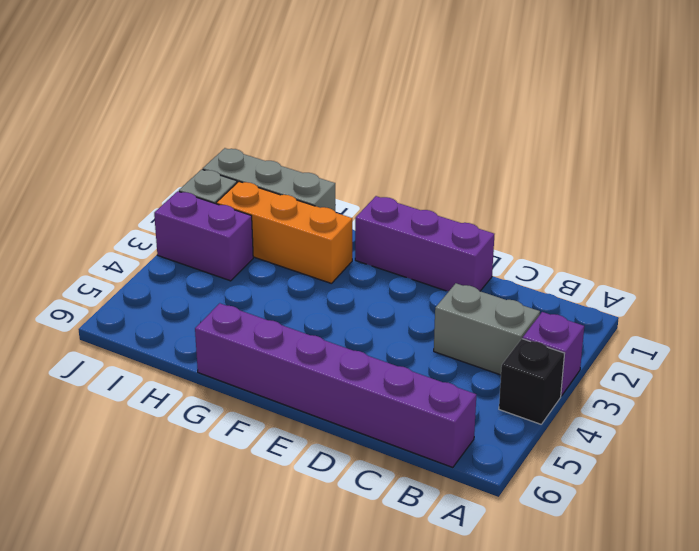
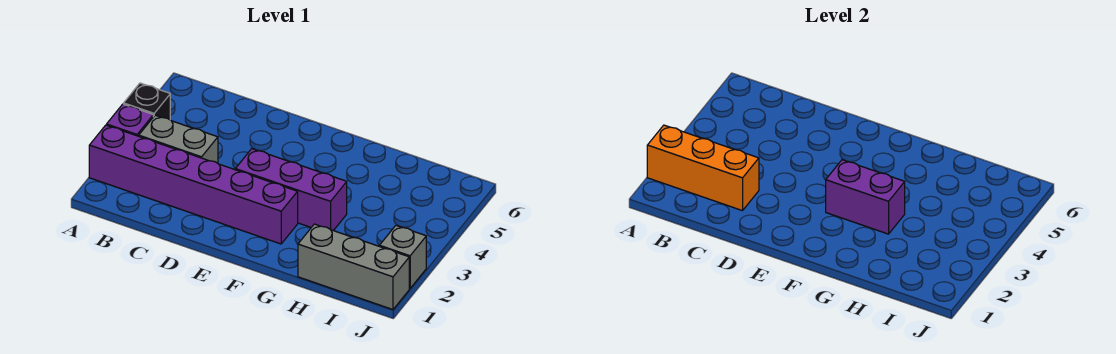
purple 1x6 brick [195,303,476,468] -> purple 1x6 brick moved to [89,125,298,244]
purple 1x3 brick [355,196,494,291] -> purple 1x3 brick moved to [235,149,347,231]
orange 1x3 brick [216,182,352,284] -> orange 1x3 brick moved to [647,125,759,211]
purple 1x2 brick [154,191,253,281] -> purple 1x2 brick moved to [826,160,905,234]

